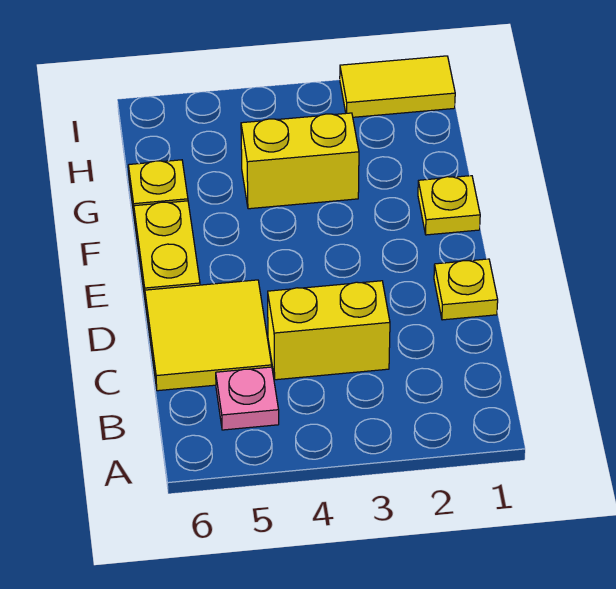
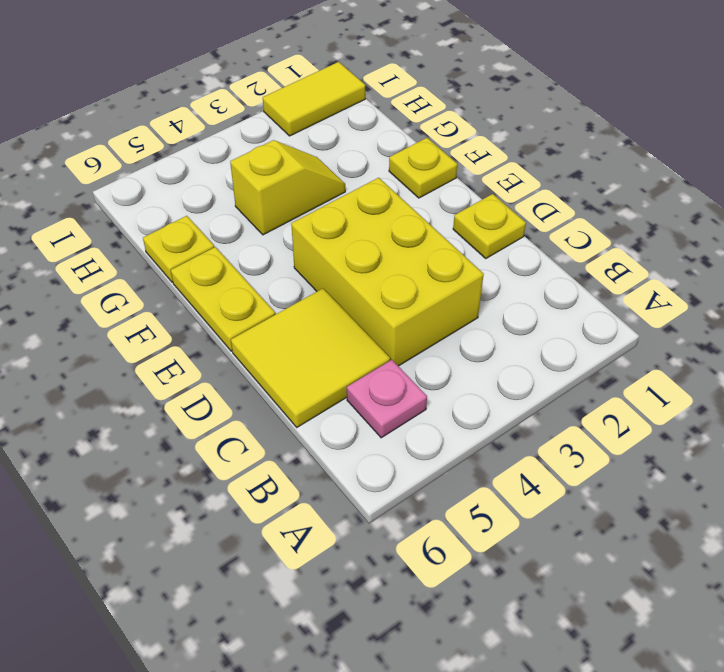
yellow 1x2 brick [268,281,390,380] -> yellow 2x3 brick [291,178,484,366]
yellow 1x2 brick [241,113,359,209] -> yellow 1x2 slope [230,140,345,235]

